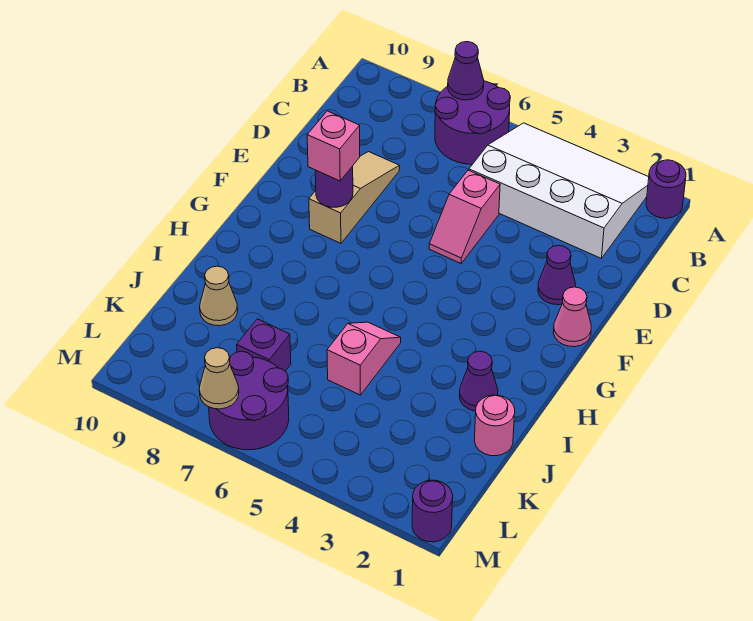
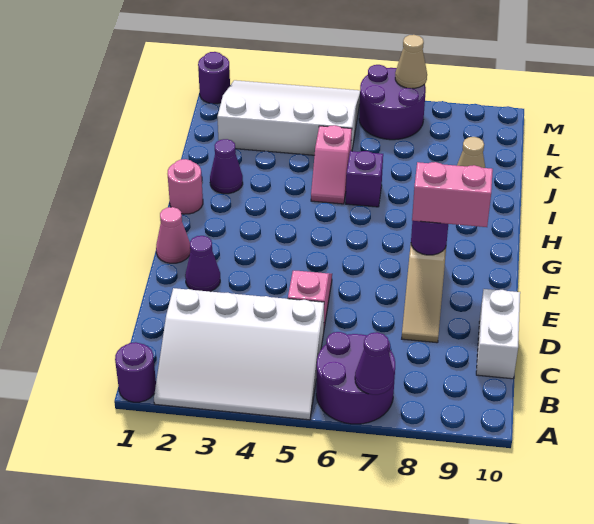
none -> white 1x2 brick [476,289,520,379]
pink 1x1 brick [307,111,360,181] -> pink 1x2 brick [412,162,493,227]
pink 1x1 round brick [474,395,515,456] -> pink 1x1 round brick moved to [167,159,203,214]
none -> white 3x4 slope [217,80,360,155]
purple 1x1 brick [237,319,291,371] -> purple 1x1 brick moved to [346,151,383,207]

